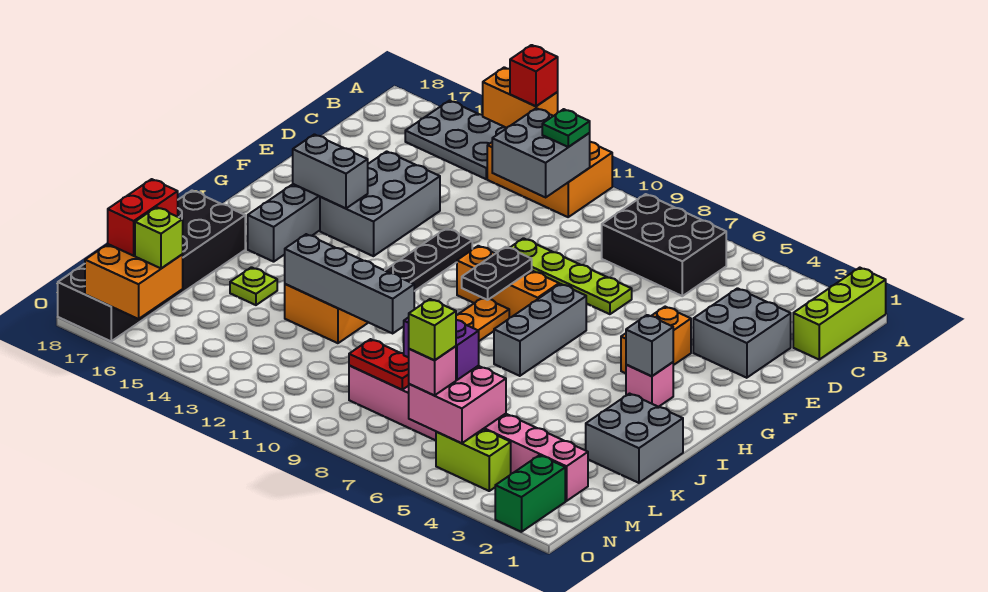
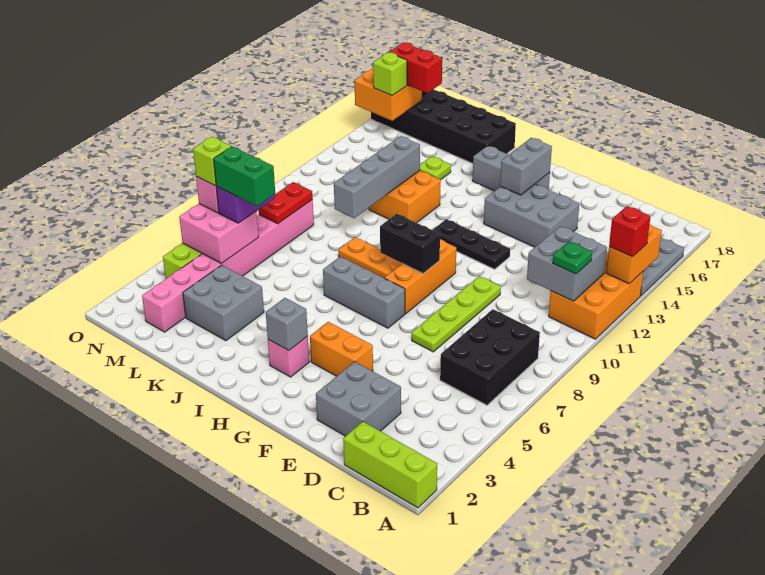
black 1x2 plate [462,247,532,300] -> black 1x2 brick [380,214,440,273]
grey 2x2 brick [586,394,683,483] -> grey 2x2 brick moved to [183,265,264,341]
green 1x2 brick [495,455,565,532] -> green 1x2 brick moved to [214,146,275,206]

